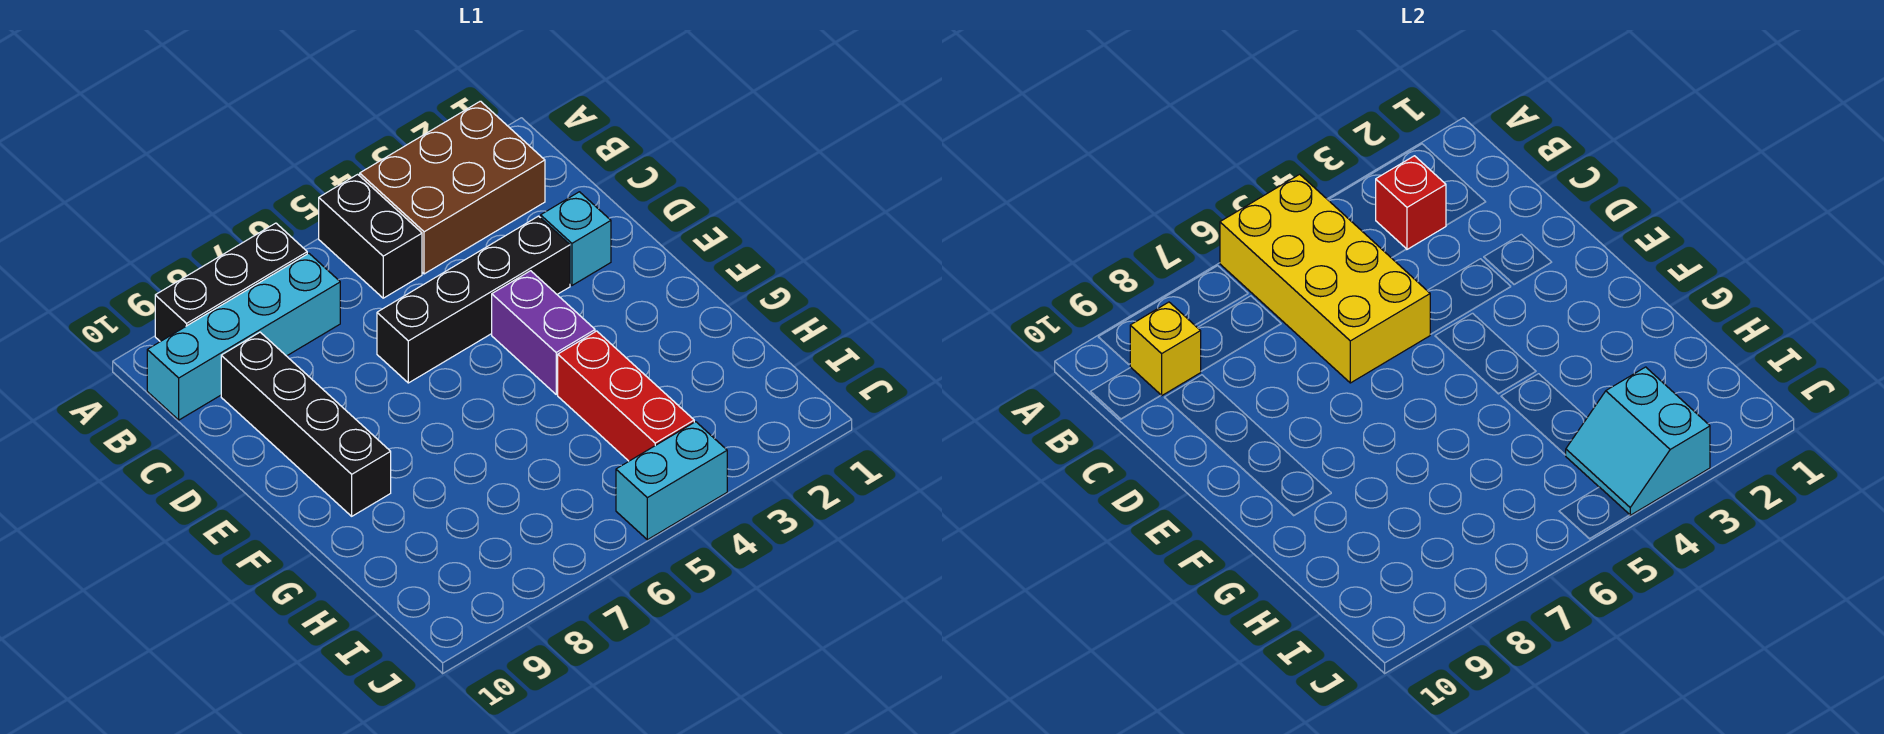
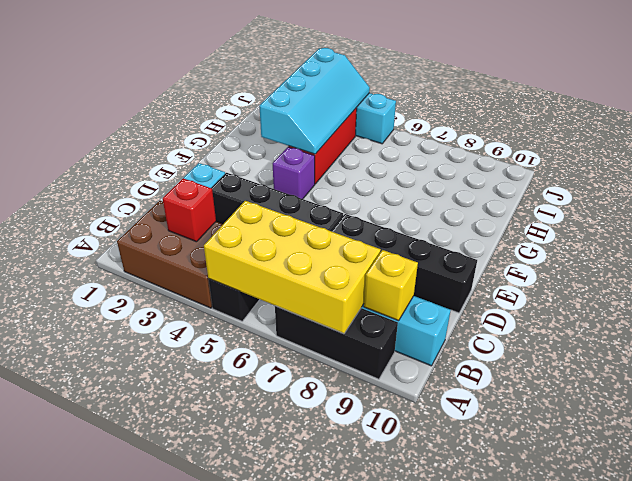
yellow 2x4 brick [1220,174,1430,383] -> yellow 2x4 brick turned to [204,201,381,334]
black 1x4 brick [221,332,391,516] -> black 1x4 brick turned to [332,214,477,313]
purple 1x2 brick [492,271,595,394] -> purple 1x1 brick [273,147,315,199]
cyan 2x2 slope [1566,367,1710,515] -> cyan 2x4 slope [259,48,370,154]

